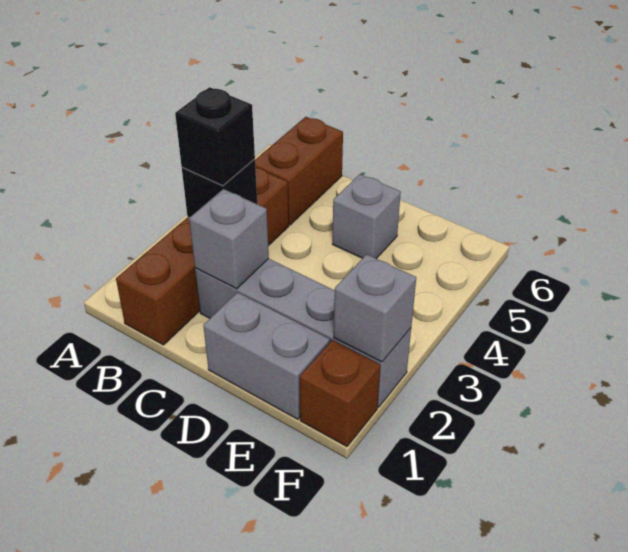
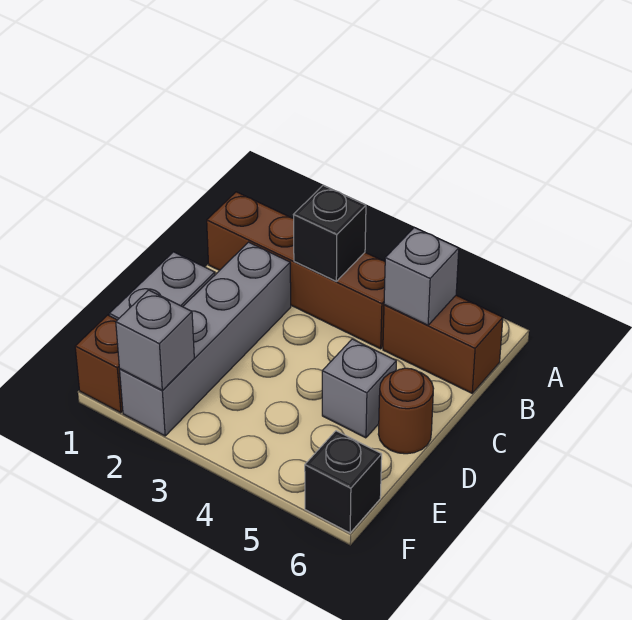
black 1x1 brick [175,87,255,186] -> black 1x1 brick moved to [305,431,382,533]
grey 1x1 brick [189,189,269,289] -> grey 1x1 brick moved to [384,228,459,325]
none -> brown 1x1 round brick [378,368,434,454]

